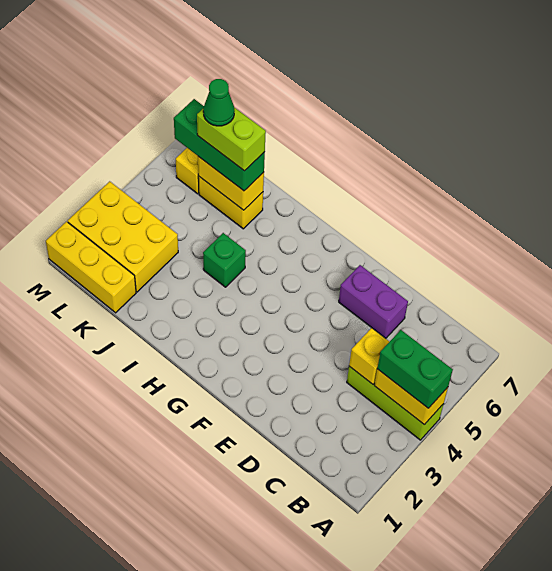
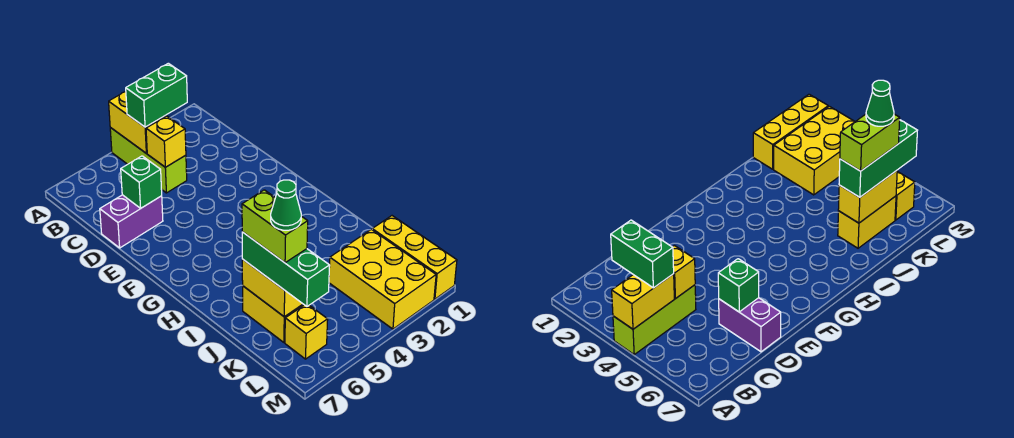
green 1x2 brick [377,330,453,408] -> green 1x2 brick turned to [126,63,187,127]
purple 1x2 brick [339,265,408,338] -> purple 1x2 brick turned to [100,195,163,248]
green 1x1 brick [203,233,246,287] -> green 1x1 brick moved to [121,156,162,208]

